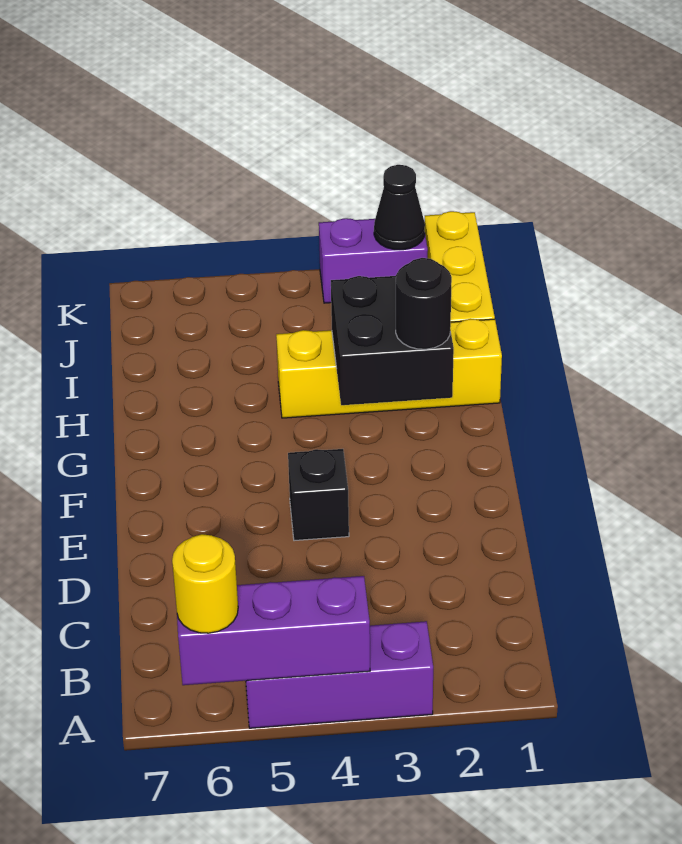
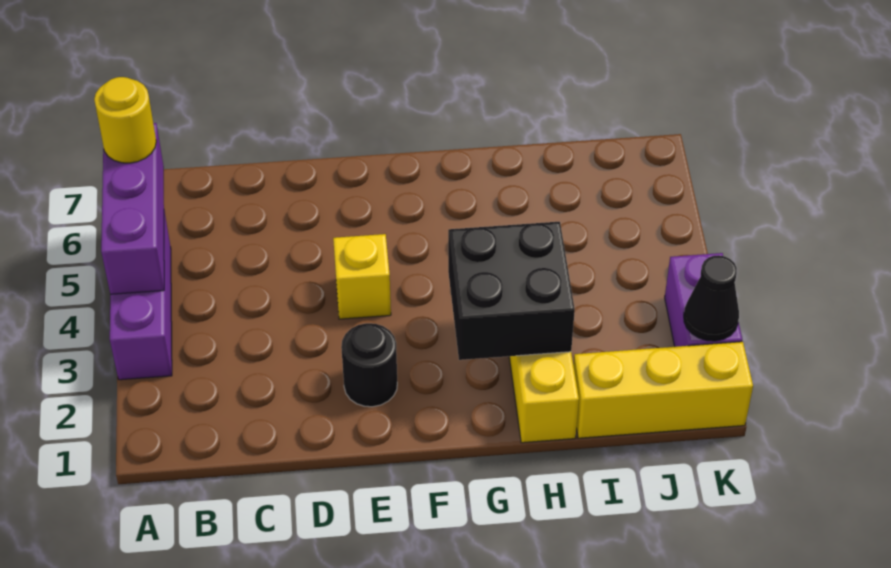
black 1x1 brick [288,449,349,541] -> yellow 1x1 brick [333,234,391,319]
black 1x1 round brick [396,258,452,349] -> black 1x1 round brick moved to [341,323,397,407]

